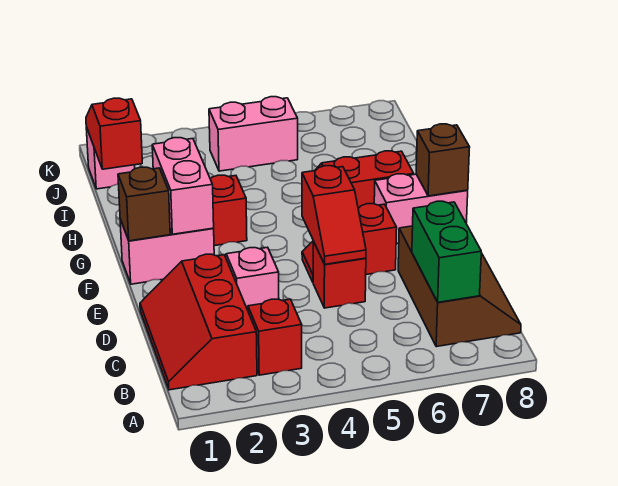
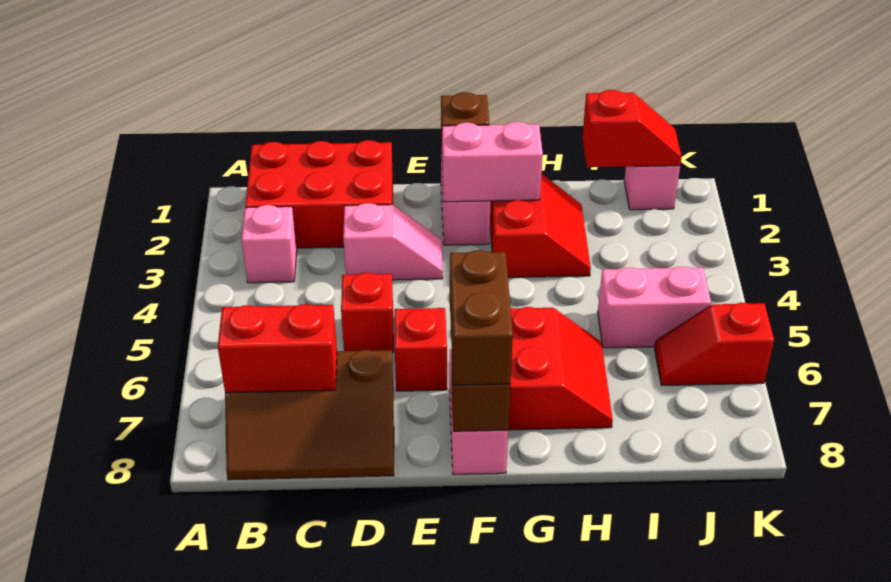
red 2x3 slope [140,254,257,390] -> red 2x3 brick [245,140,393,248]
red 1x1 brick [248,299,302,375] -> pink 1x1 brick [242,205,297,283]
green 1x2 brick [412,201,481,302] -> red 1x2 brick [218,304,337,393]
red 1x2 slope [302,166,366,264] -> red 1x2 slope moved to [655,303,774,386]
none -> brown 1x2 brick [450,250,513,385]
pink 1x2 brick [209,97,298,171] -> pink 1x2 brick turned to [598,267,711,348]

